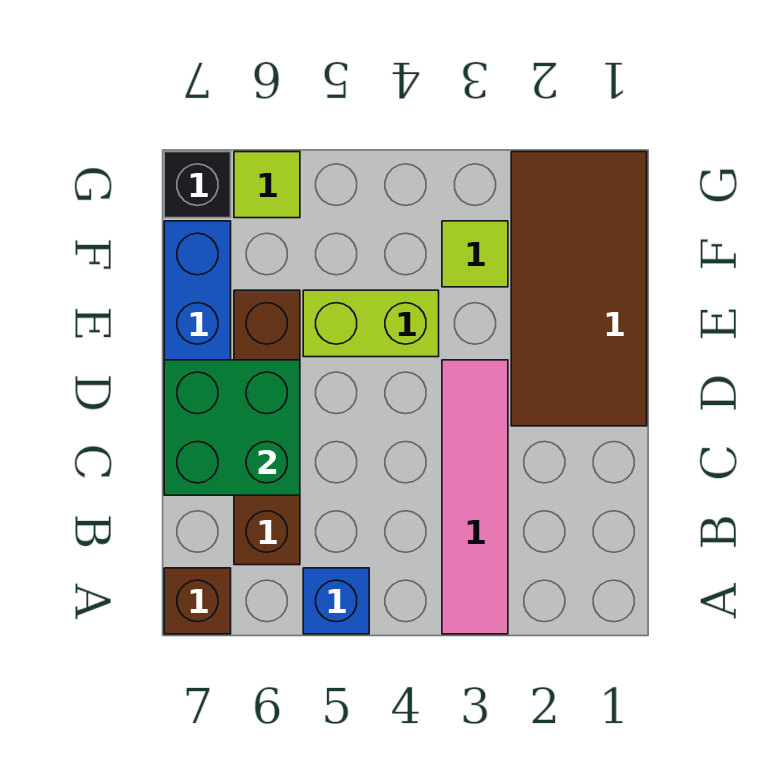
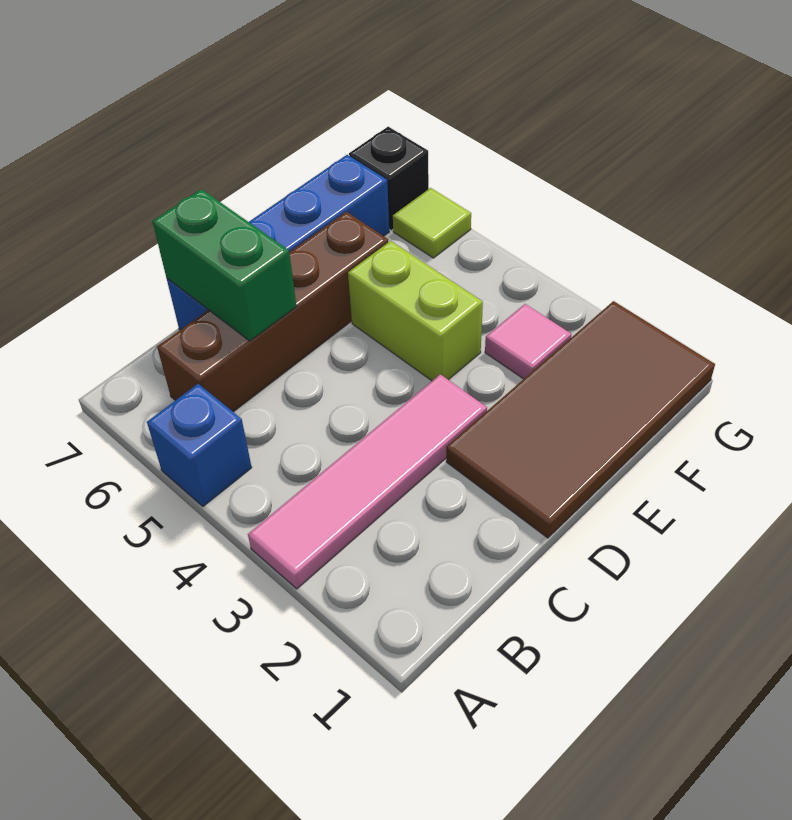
brown 1x1 brick [164,568,231,634] -> none
green 2x2 brick [164,360,300,495] -> green 1x2 brick [152,189,296,341]
lime 1x1 tile [442,221,508,287] -> pink 1x1 tile [485,304,571,379]

